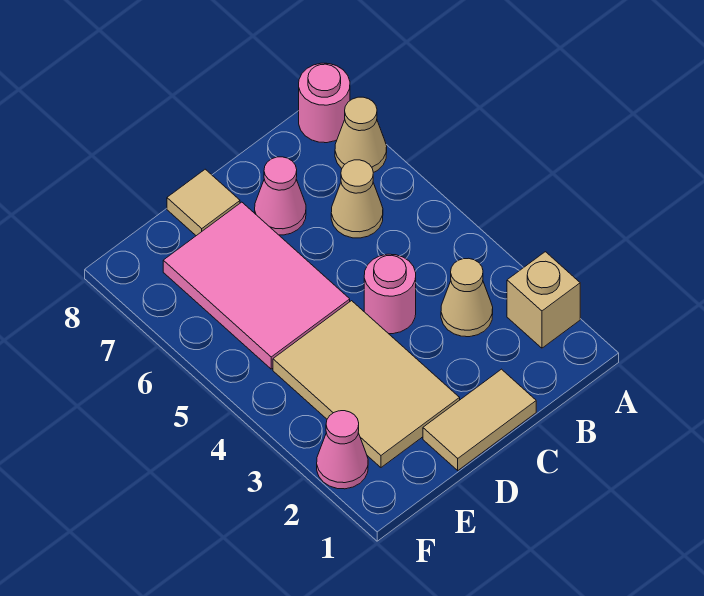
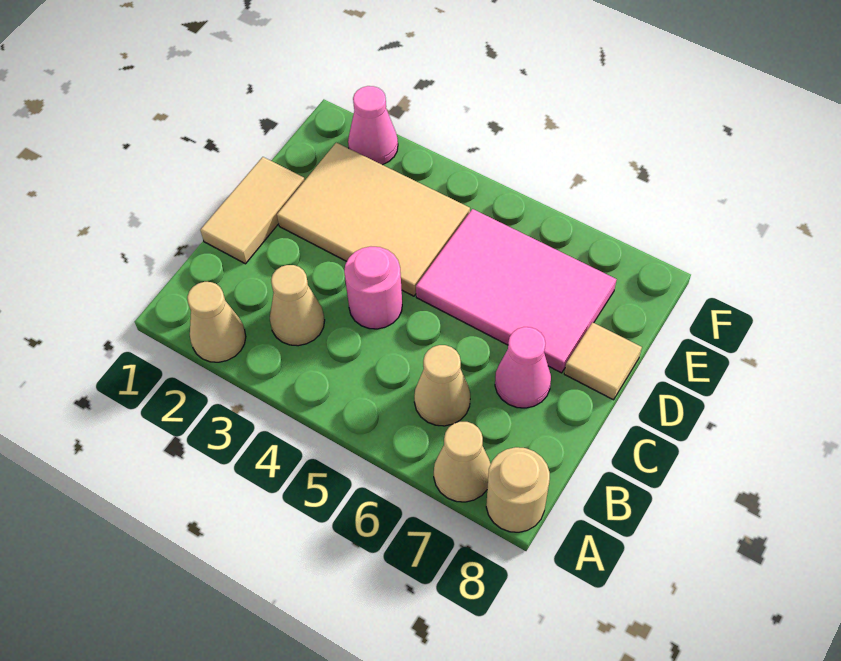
tan 1x1 brick [507,252,580,348] -> tan 1x1 cone [187,282,246,362]
pink 1x1 round brick [299,63,350,143] -> tan 1x1 round brick [486,447,550,532]

